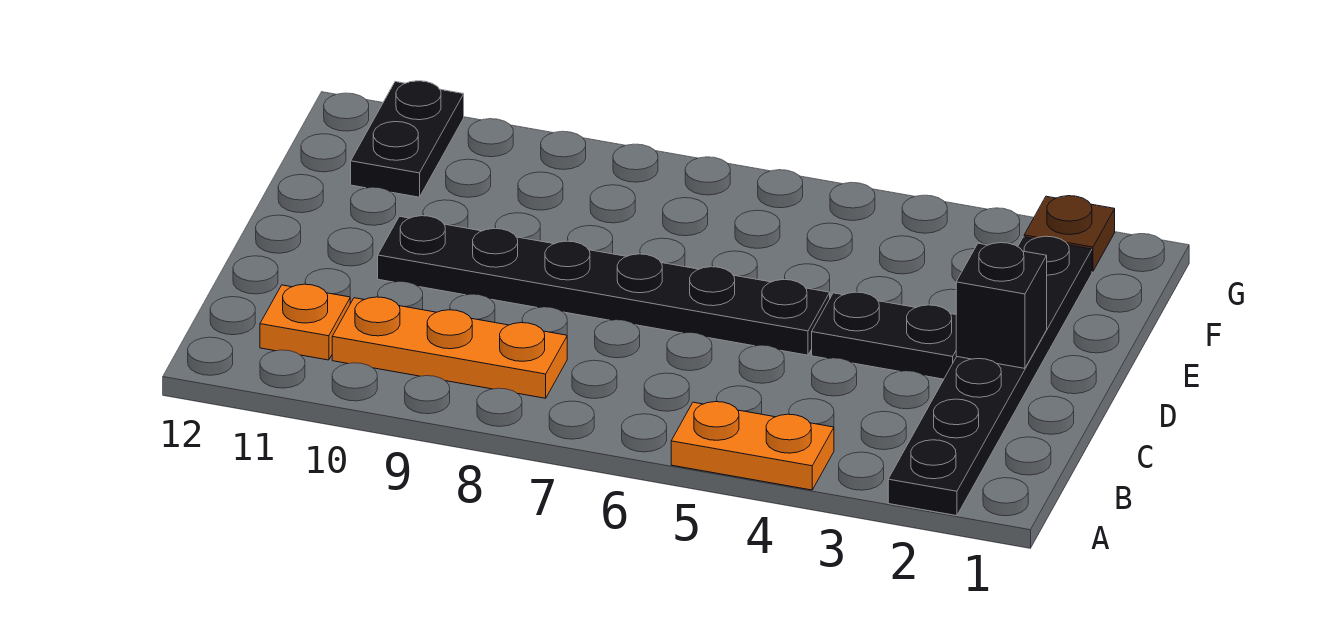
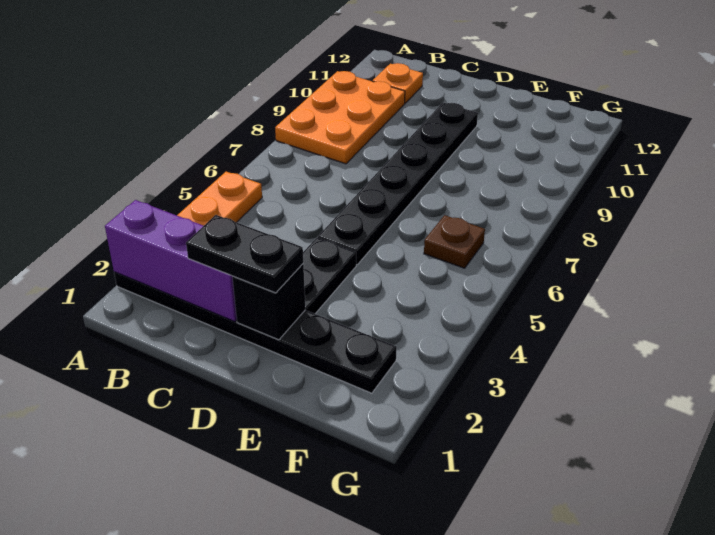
none -> purple 1x3 brick [105,200,237,322]
orange 1x3 plate [332,297,567,398] -> orange 2x3 plate [275,71,405,164]
black 1x2 plate [351,81,464,197] -> black 1x2 plate moved to [186,215,303,293]
brown 1x1 plate [1024,196,1115,271] -> brown 1x1 plate moved to [424,215,485,268]

